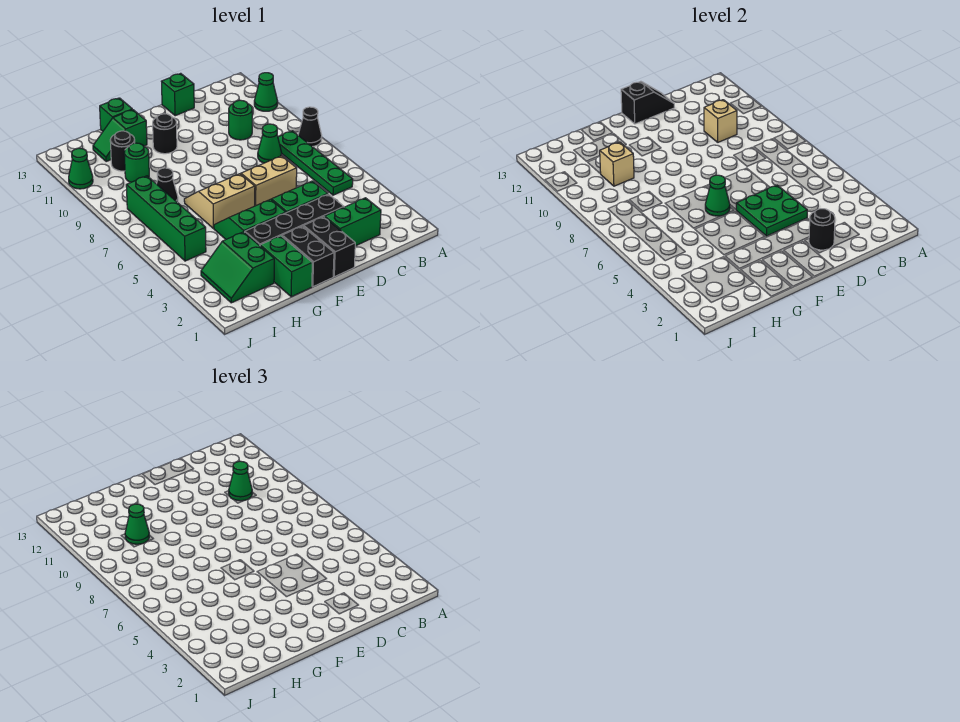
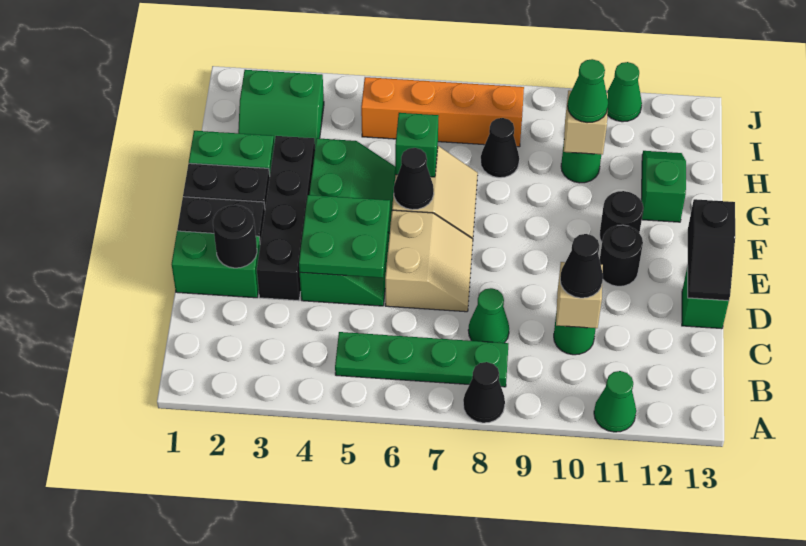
green 1x2 brick [325,198,381,246] -> green 1x2 brick turned to [172,231,260,298]
green 1x1 cone [229,461,252,501] -> black 1x1 cone [560,234,603,298]
green 1x1 cone [705,175,730,216] -> black 1x1 cone [394,148,434,210]
green 1x1 brick [100,98,132,131] -> green 1x1 brick moved to [395,113,439,177]
green 2x2 slope [201,232,274,303] -> green 2x2 slope turned to [238,70,324,146]
black 1x1 round brick [110,131,135,171] -> black 1x1 round brick moved to [600,225,643,286]
green 1x4 brick [126,176,206,261] -> orange 1x4 brick [361,77,524,147]

